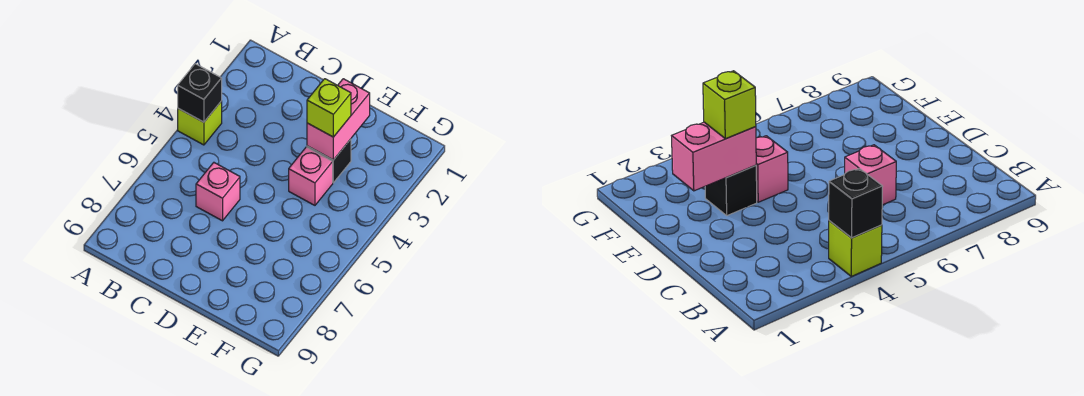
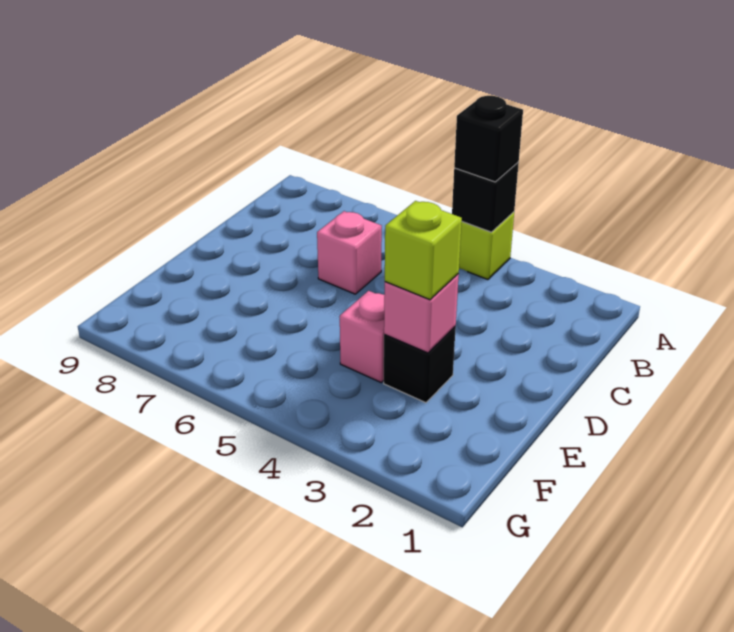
none -> black 1x1 brick [454,96,523,182]
pink 1x2 brick [307,79,370,160] -> pink 1x1 brick [384,274,459,353]

